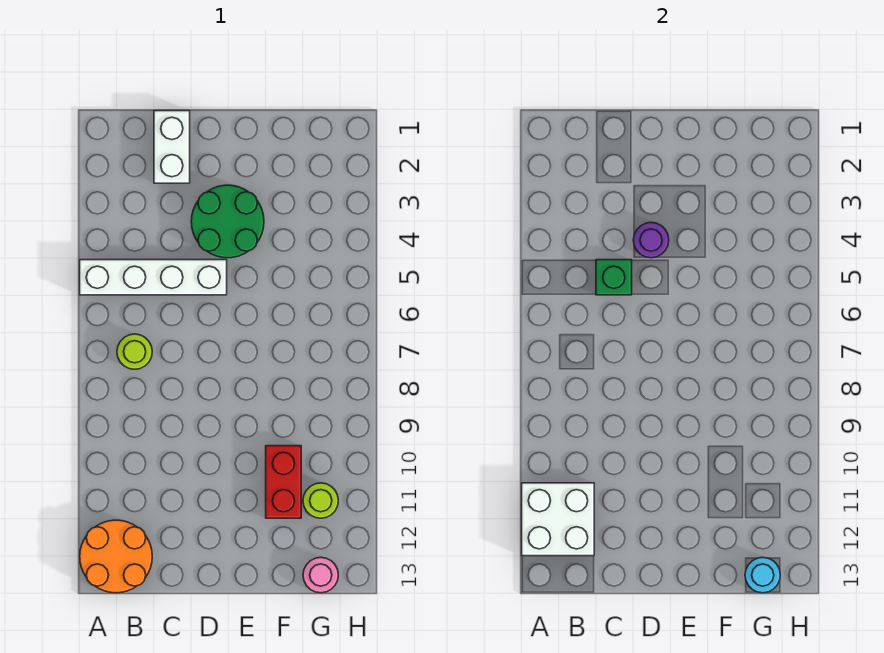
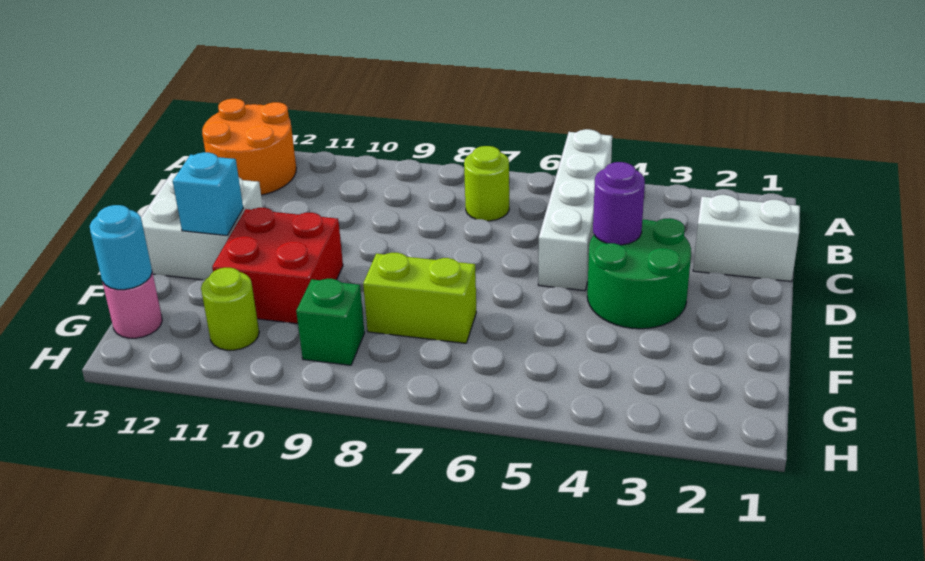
white 2x2 brick [522,483,594,556] -> white 2x2 brick moved to [141,172,263,280]
green 1x1 brick [596,260,632,295] -> green 1x1 brick moved to [296,279,364,365]
none -> cyan 1x1 brick [173,152,243,236]
none -> lime 1x2 brick [363,253,476,343]
red 1x2 brick [266,446,301,518] -> red 2x2 brick [212,208,343,324]

